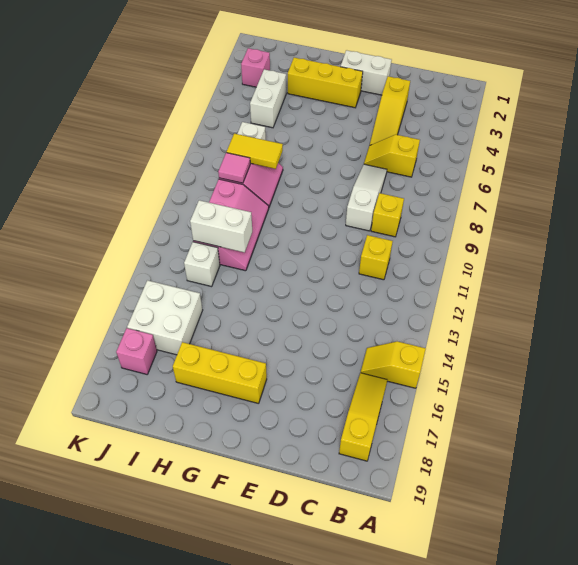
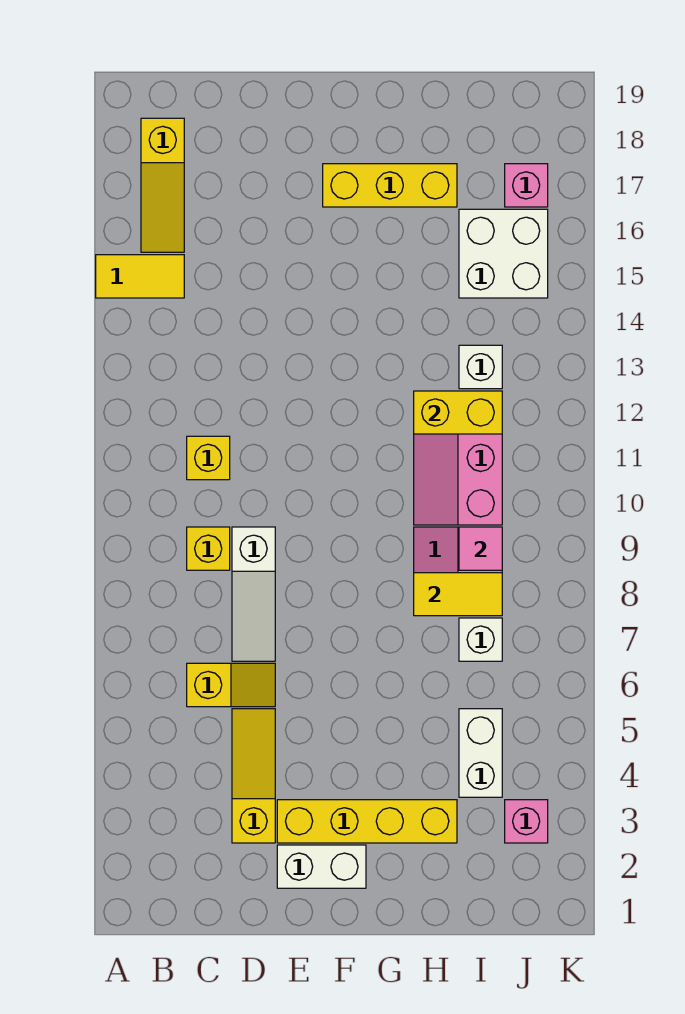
yellow 1x2 slope [361,341,426,388] -> yellow 1x2 tile [96,255,184,298]
yellow 1x3 brick [288,58,363,108] -> yellow 1x4 brick [277,800,457,843]
white 1x2 brick [190,200,252,252] -> yellow 1x2 brick [414,391,502,434]

